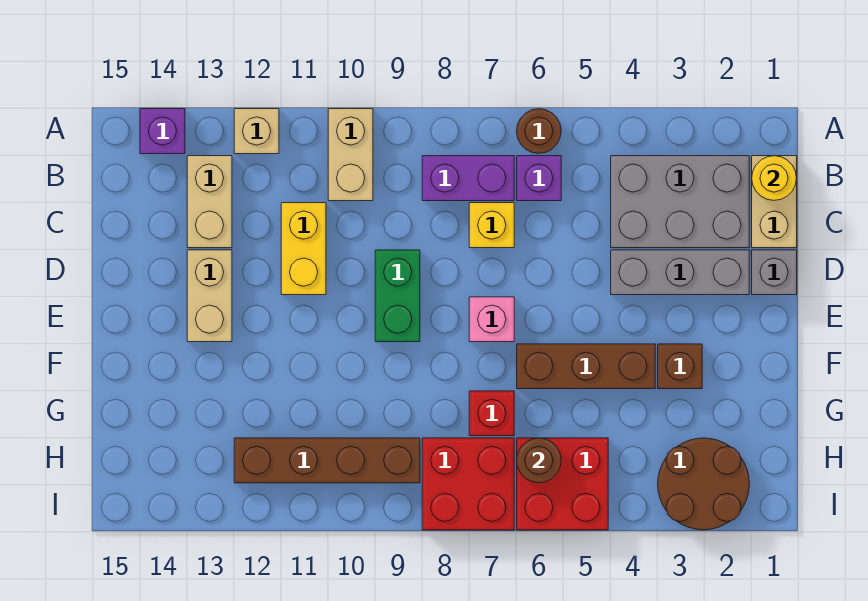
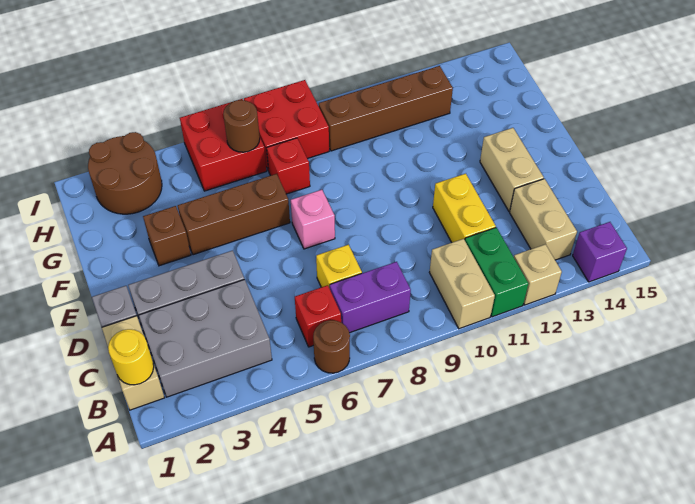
purple 1x1 brick [517,156,561,201] -> red 1x1 brick [295,285,341,347]
green 1x2 brick [375,250,420,342] -> green 1x2 brick moved to [465,228,528,317]

